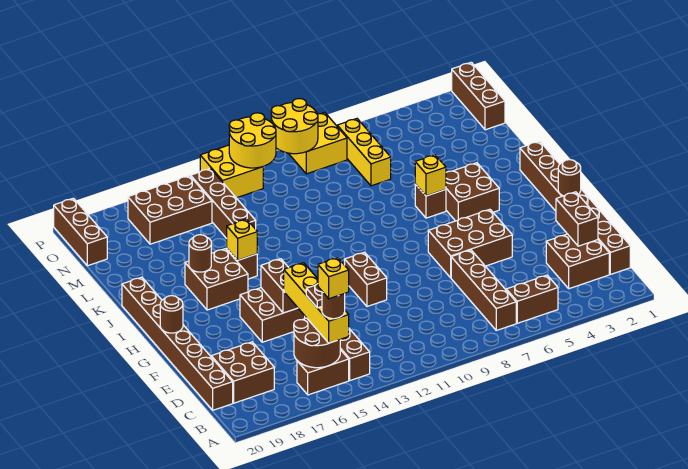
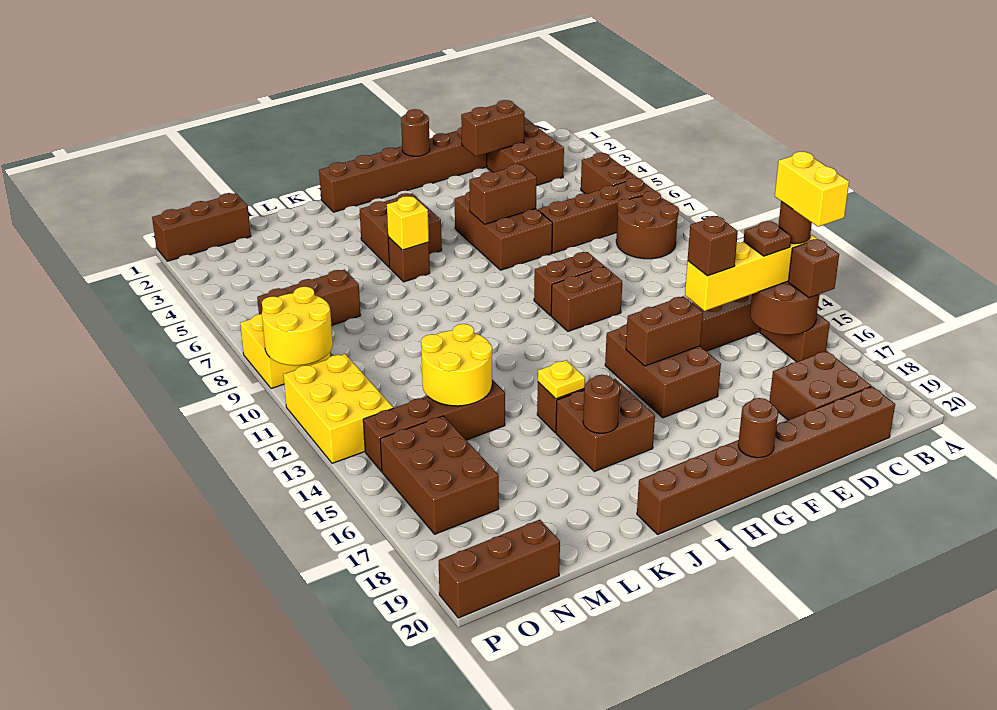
none -> brown 2x2 round brick [616,191,679,259]
yellow 1x1 brick [318,258,349,299] -> yellow 1x2 brick [775,152,849,227]
none -> brown 1x1 brick [788,239,839,298]
none -> brown 1x1 brick [688,216,738,276]
none -> brown 1x2 brick [469,164,537,224]
none -> brown 1x2 brick [534,252,604,316]
yellow 1x1 brick [227,219,257,260] -> yellow 1x1 plate [538,360,585,399]
yellow 1x3 brick [337,119,391,186] -> brown 1x3 brick [257,270,361,325]
yellow 2x2 round brick [229,113,276,168] -> yellow 2x2 round brick moved to [421,324,492,406]
yellow 2x2 brick [200,145,263,198] -> yellow 2x3 brick [283,354,393,463]

